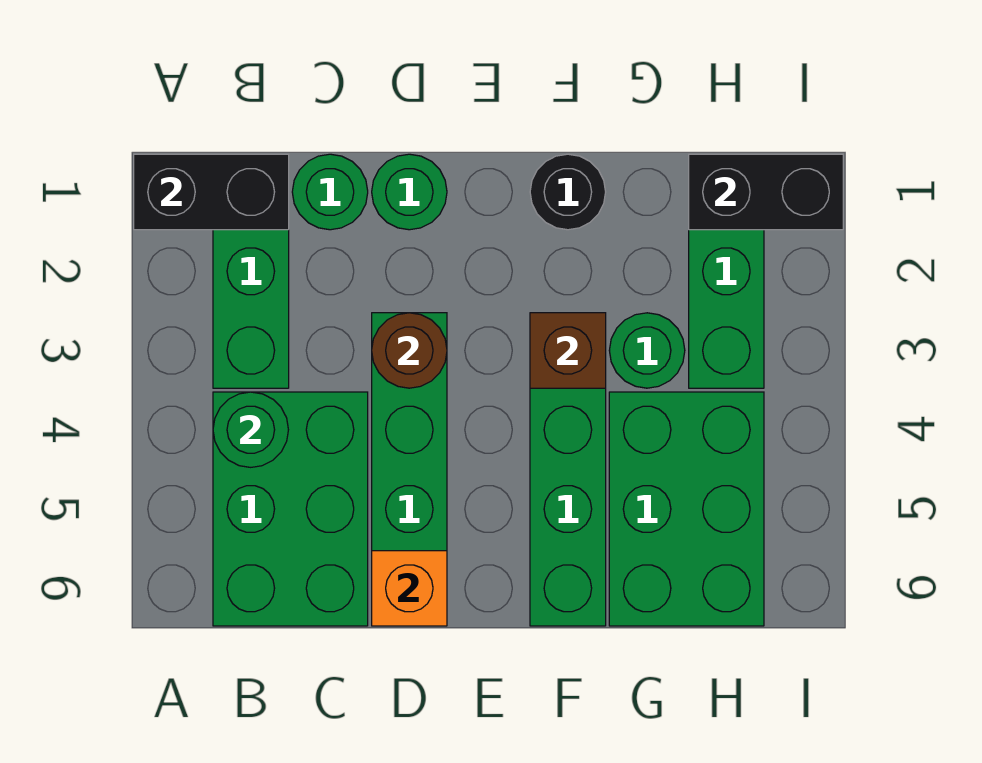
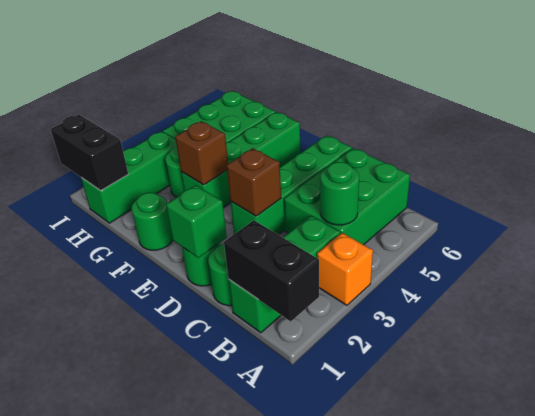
none -> green 1x1 brick [166,185,227,258]
brown 1x1 round brick [372,313,447,388] -> brown 1x1 brick [227,148,281,216]
orange 1x1 brick [372,551,447,626] -> orange 1x1 brick moved to [317,233,373,305]
black 1x1 round brick [530,154,606,230] -> green 1x1 round brick [131,193,173,250]

